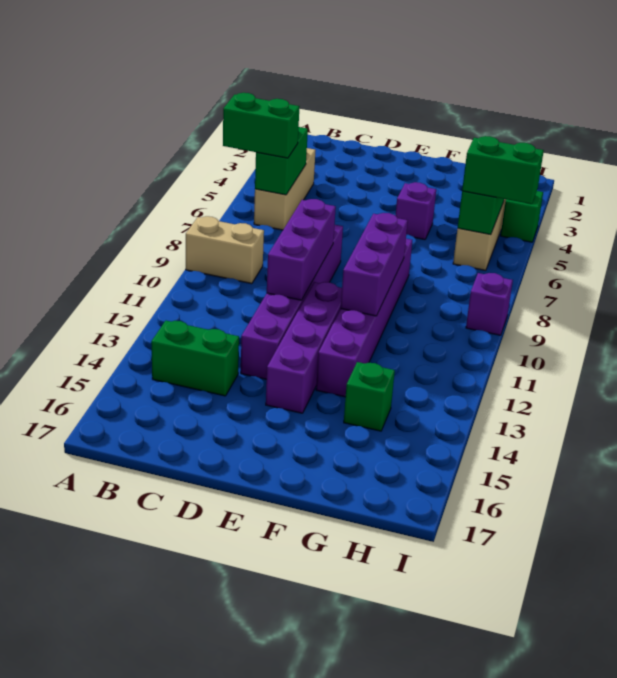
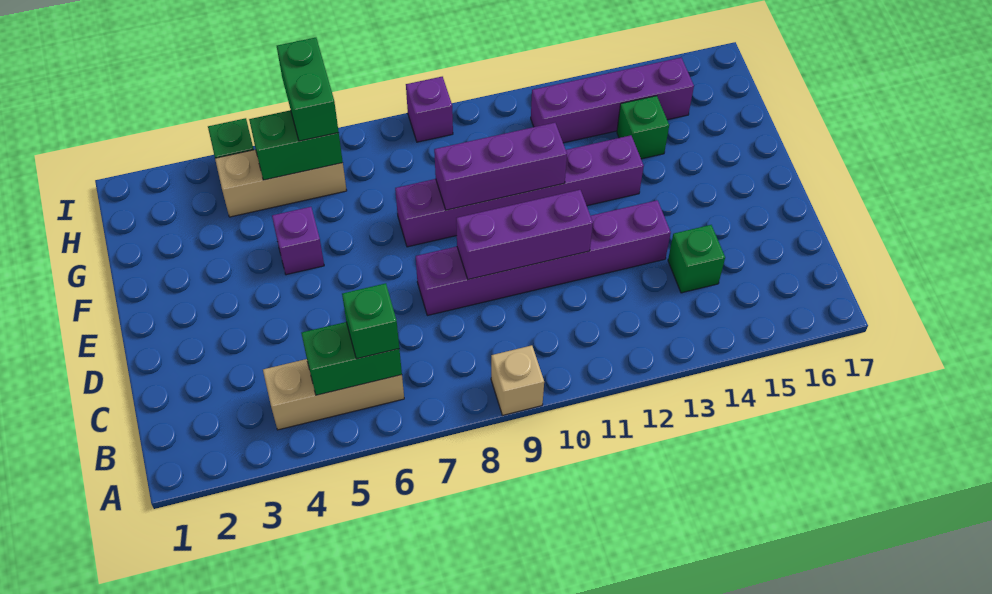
green 1x2 brick [223,93,300,158] -> green 1x1 brick [342,283,399,359]
tan 1x2 brick [186,216,264,284] -> tan 1x1 brick [491,345,544,415]
green 1x2 brick [151,321,239,396] -> green 1x1 brick [668,225,725,293]
purple 1x4 brick [266,282,342,413] -> purple 1x4 brick moved to [531,58,694,143]

